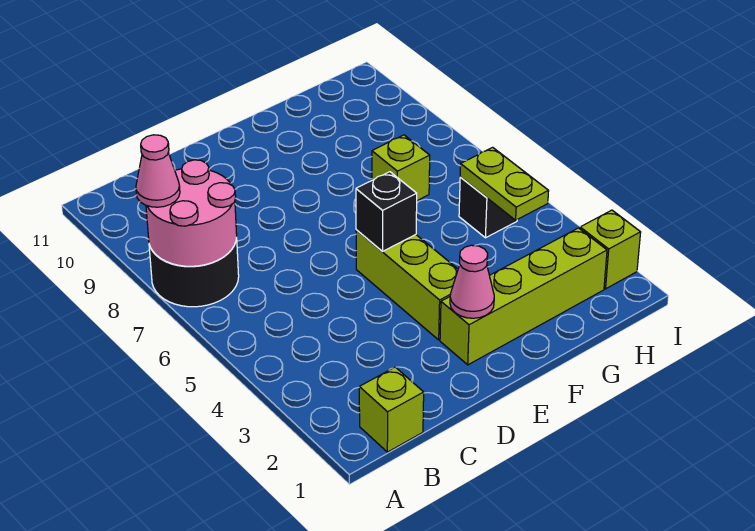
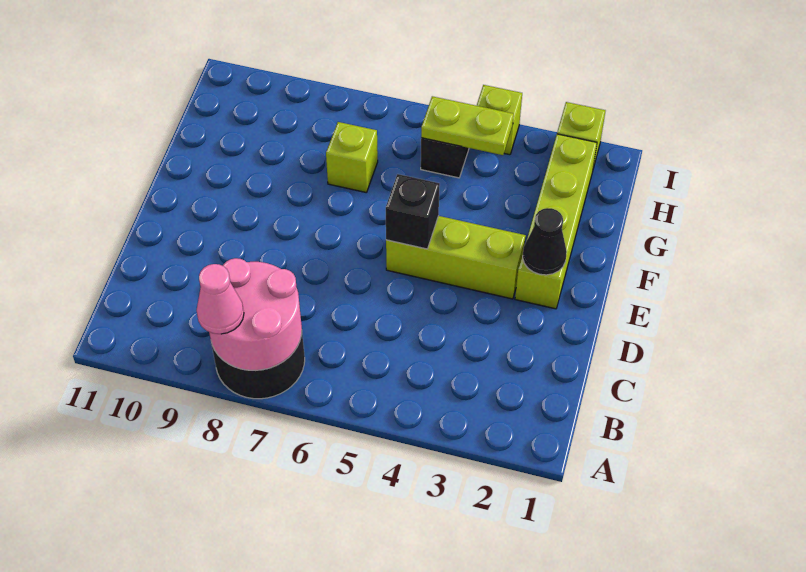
lime 1x1 brick [359,367,424,452] -> lime 1x1 brick moved to [477,85,522,155]
pink 1x1 cone [450,245,494,318] -> black 1x1 cone [523,208,567,275]

